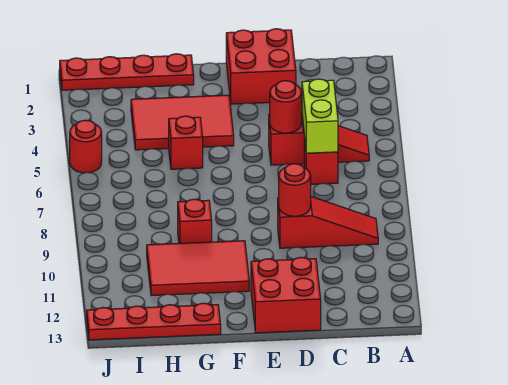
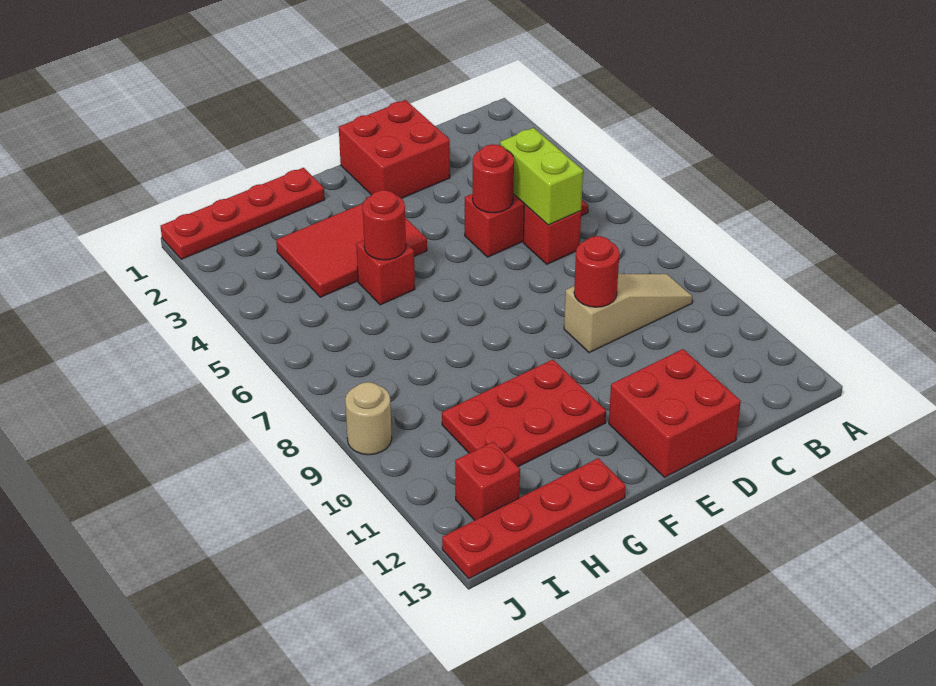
red 1x3 slope [278,197,378,248] -> tan 1x3 slope [564,274,693,353]
red 2x3 tile [147,241,249,296] -> red 2x3 plate [442,360,606,467]
red 1x1 brick [178,199,212,243] -> red 1x1 brick moved to [455,442,520,520]
red 1x1 round brick [70,120,102,173] -> red 1x1 round brick moved to [363,190,406,260]
none -> tan 1x1 round brick [345,382,392,455]

